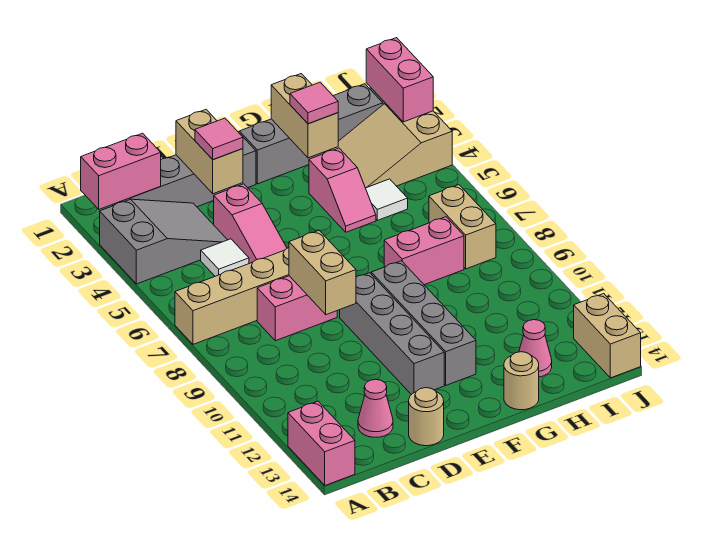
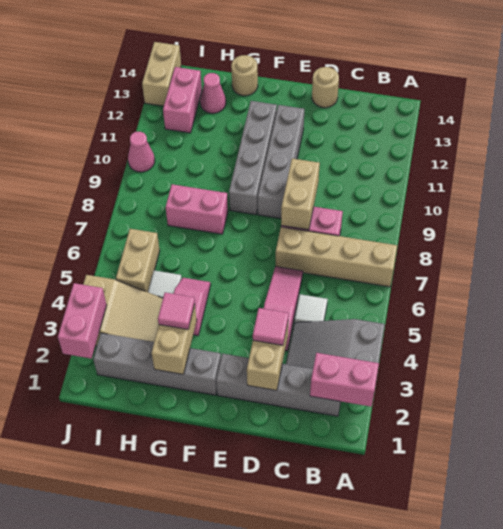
pink 1x2 brick [288,401,355,485] -> pink 1x2 brick moved to [163,67,202,133]
pink 1x1 cone [358,379,393,437] -> pink 1x1 cone moved to [128,132,155,172]
tan 1x2 brick [429,185,496,269] -> tan 1x2 brick moved to [116,229,160,292]

